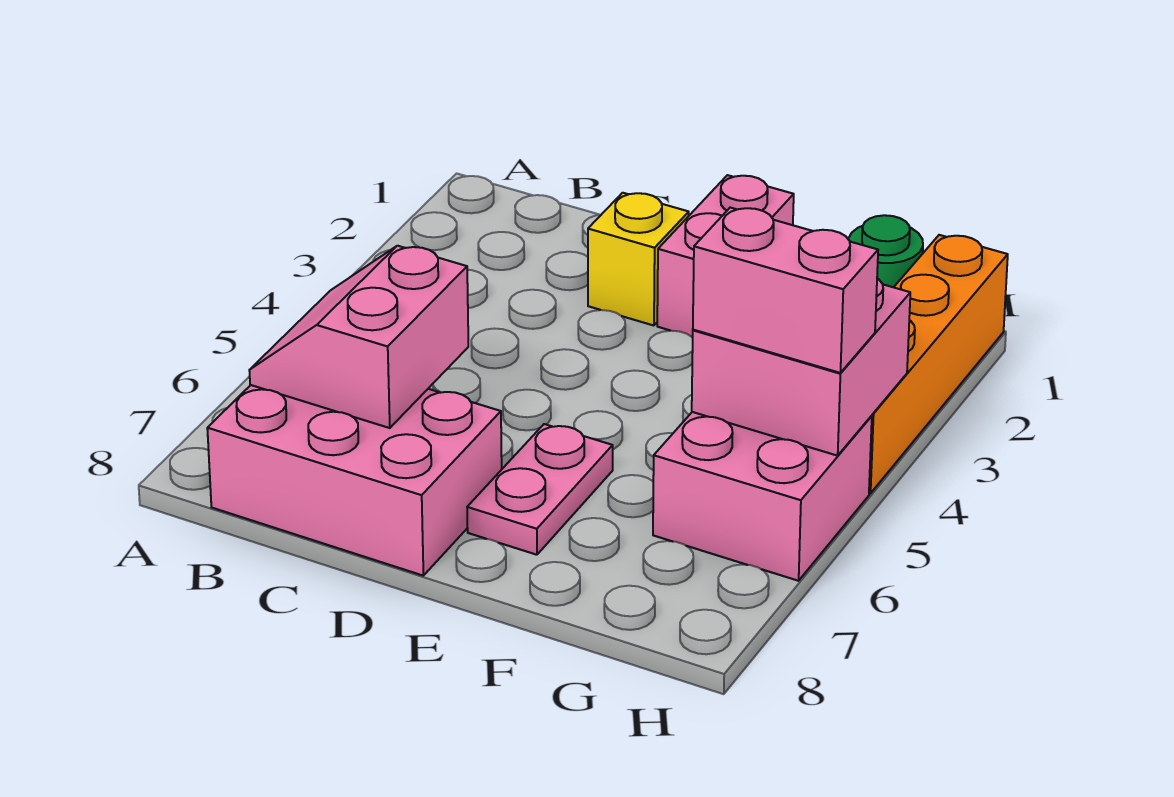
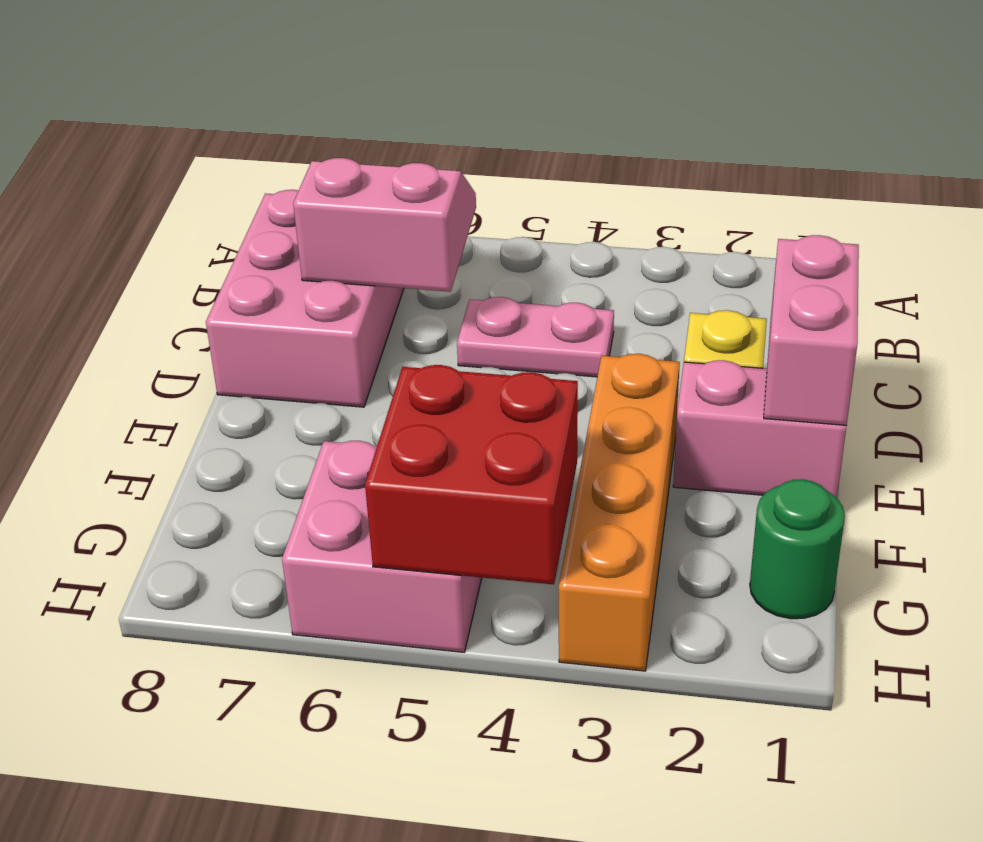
pink 1x2 plate [467,424,613,555] -> pink 1x2 plate moved to [457,297,614,377]
pink 2x2 brick [692,279,910,456] -> red 2x2 brick [365,365,578,584]
pink 1x2 brick [693,208,878,373] -> pink 1x2 brick moved to [764,235,859,425]
orange 1x4 brick [869,235,1008,493] -> orange 1x4 brick turned to [559,354,680,671]

